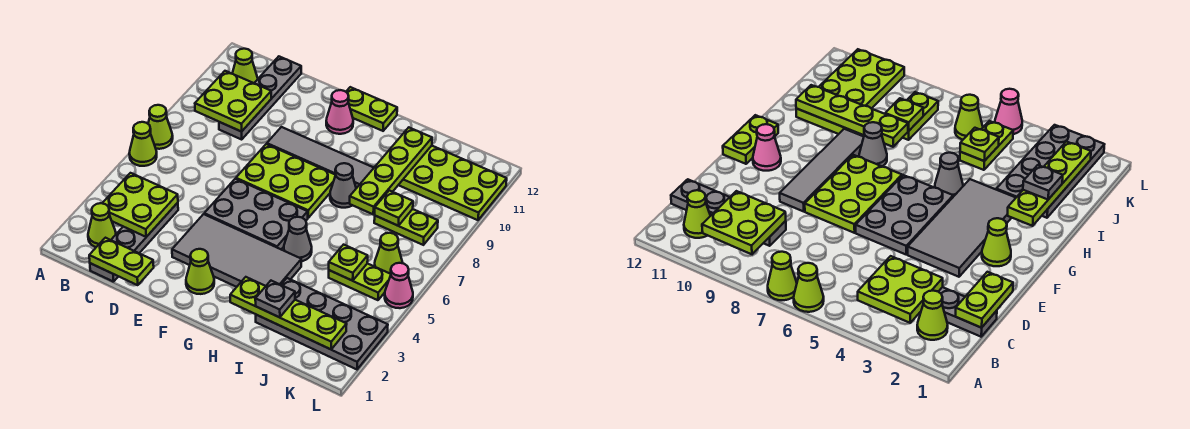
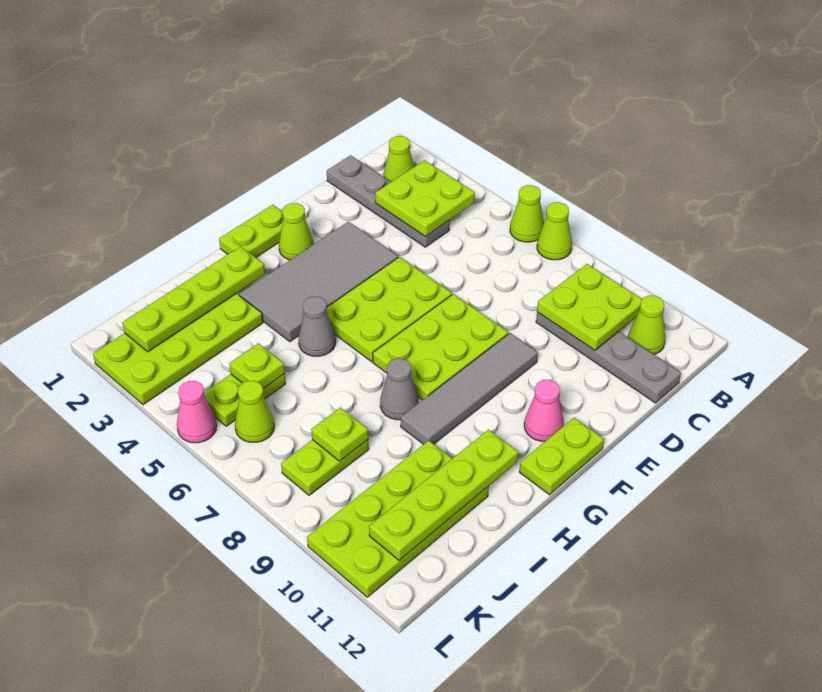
lime 1x2 plate [89,238,154,285] -> lime 1x2 plate moved to [219,205,283,257]
grey 2x3 plate [204,179,308,249] -> lime 2x3 plate [327,257,452,362]
grey 2x4 plate [256,278,388,369] -> lime 2x4 plate [93,294,263,405]
grey 1x1 plate [255,281,295,317] -> none
lime 1x4 plate [350,128,432,214] -> lime 1x4 plate turned to [369,430,518,560]

